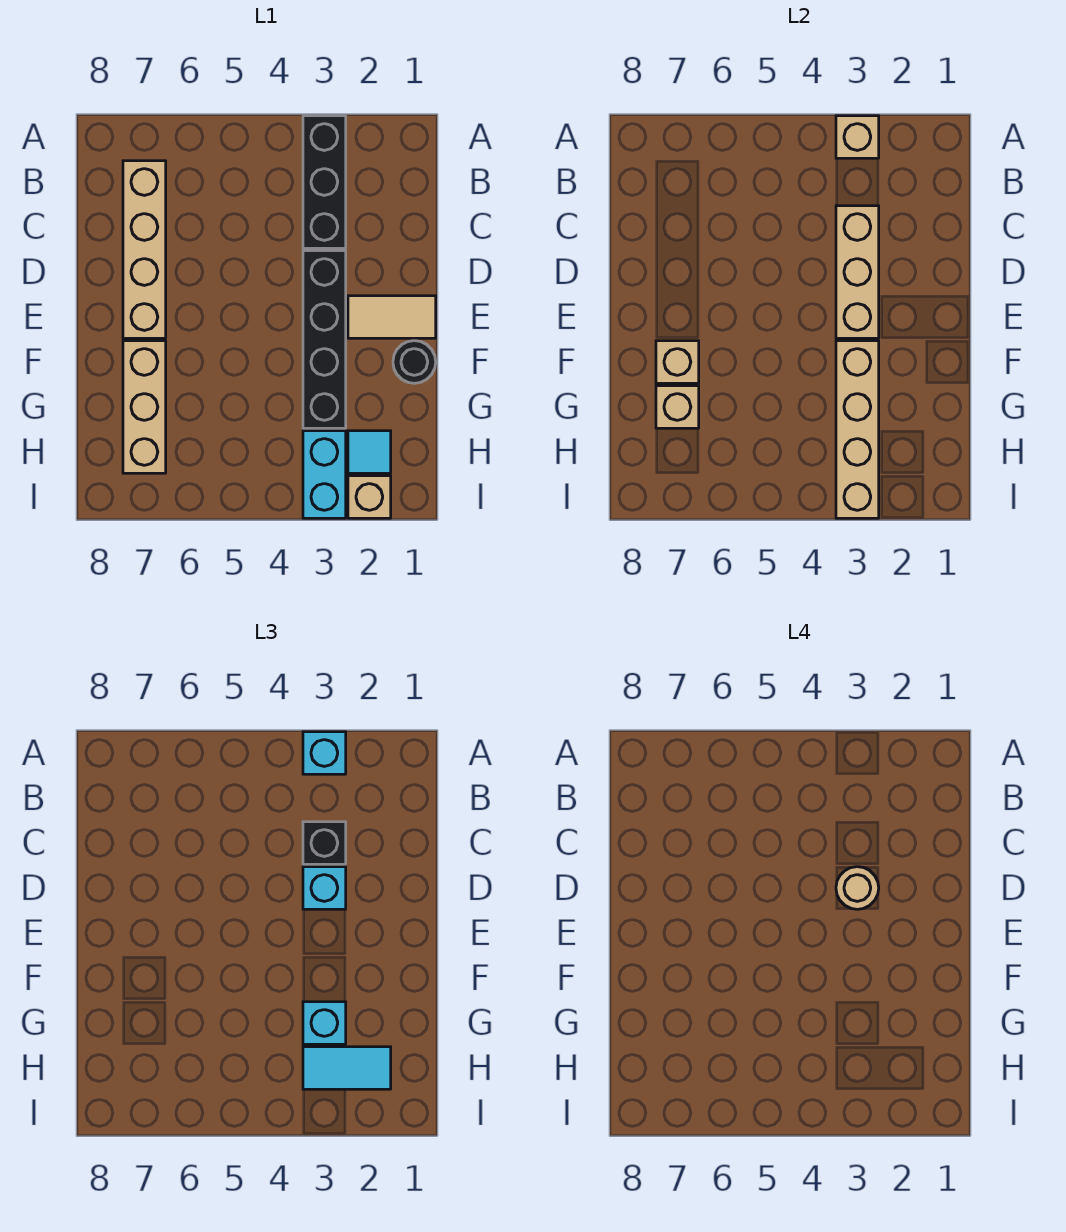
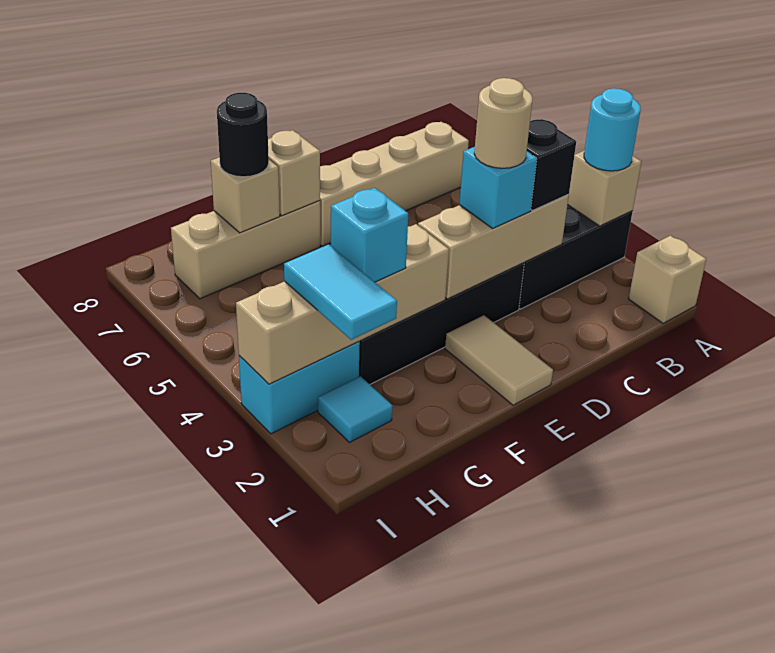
cyan 1x1 brick [303,732,346,774] -> cyan 1x1 round brick [584,88,641,171]
black 1x1 round brick [393,341,436,383] -> black 1x1 round brick moved to [217,93,269,177]
tan 1x1 brick [348,476,391,518] -> tan 1x1 brick moved to [629,236,706,323]

